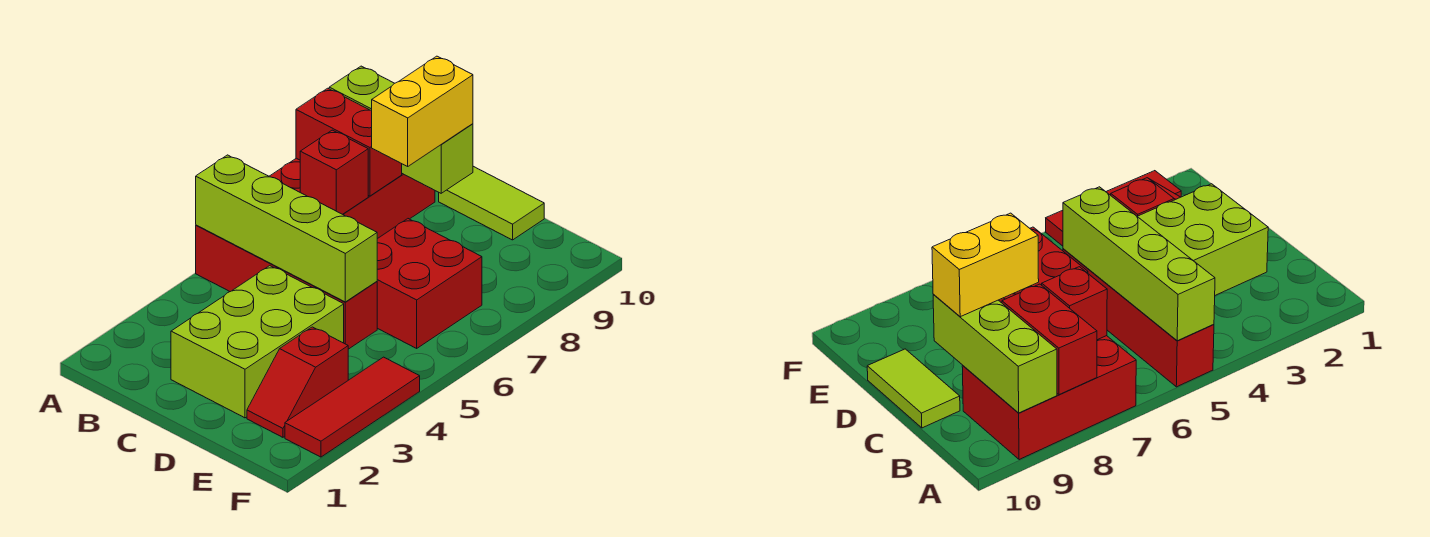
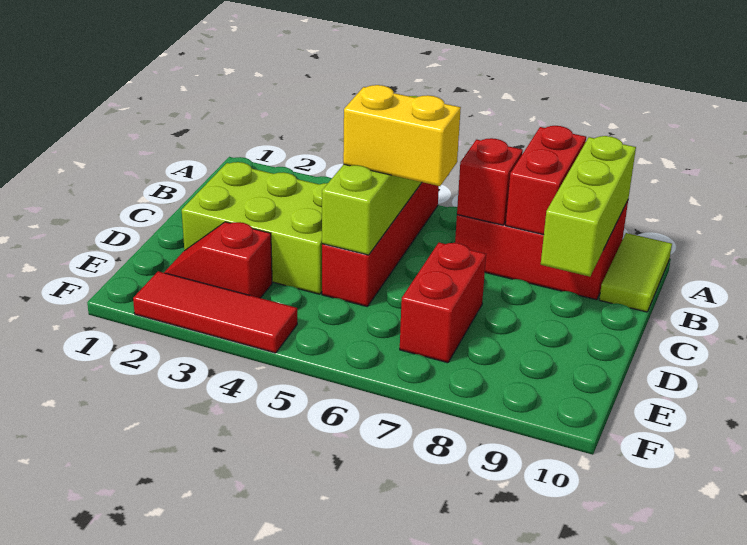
yellow 1x2 brick [372,56,473,166] -> yellow 1x2 brick moved to [343,85,461,186]
lime 1x2 tile [439,166,544,240] -> lime 1x2 tile moved to [599,233,672,312]
red 2x2 brick [377,219,482,348] -> red 1x2 brick [400,243,486,363]

